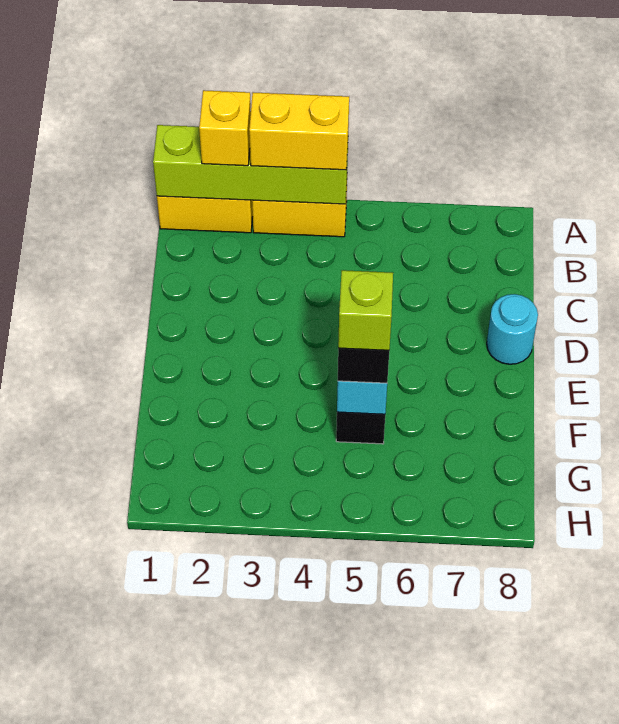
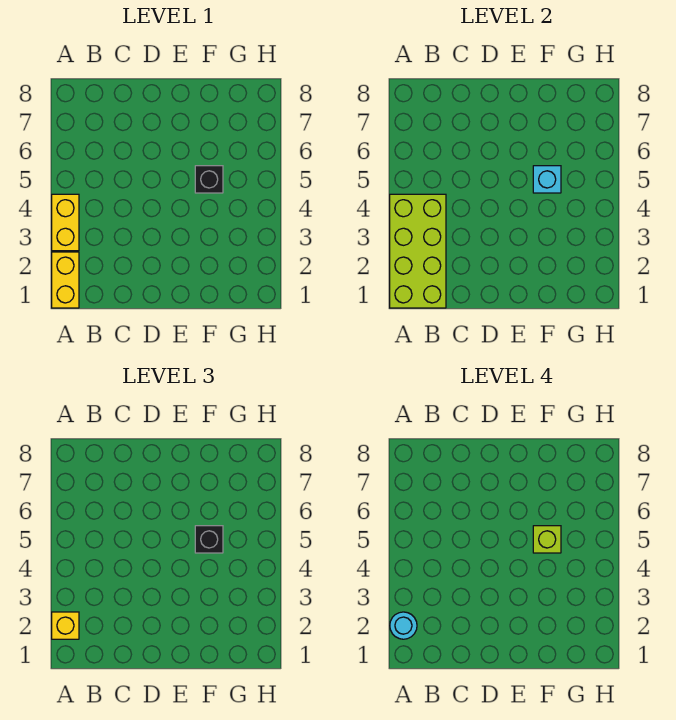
lime 1x4 brick [153,125,348,204] -> lime 2x4 brick [390,194,446,308]
yellow 1x2 brick [249,92,349,170] -> none
cyan 1x1 round brick [487,294,538,364] -> cyan 1x1 round brick moved to [390,612,417,639]

